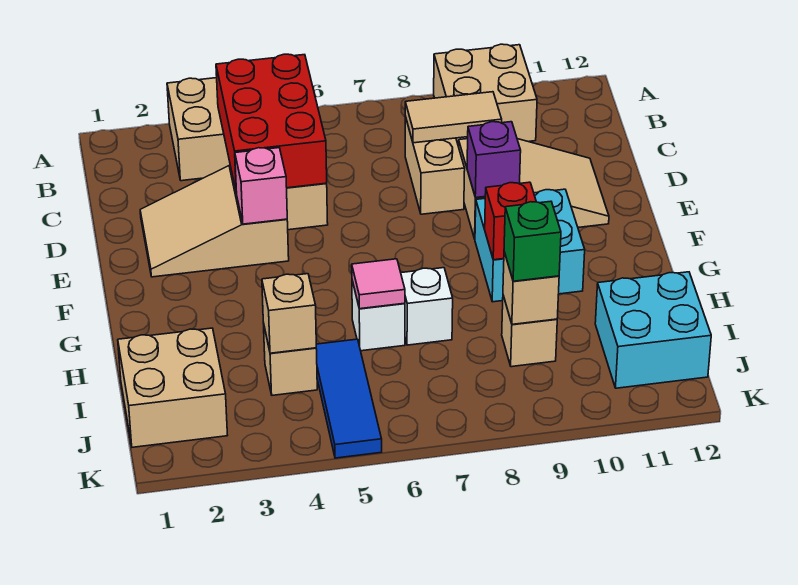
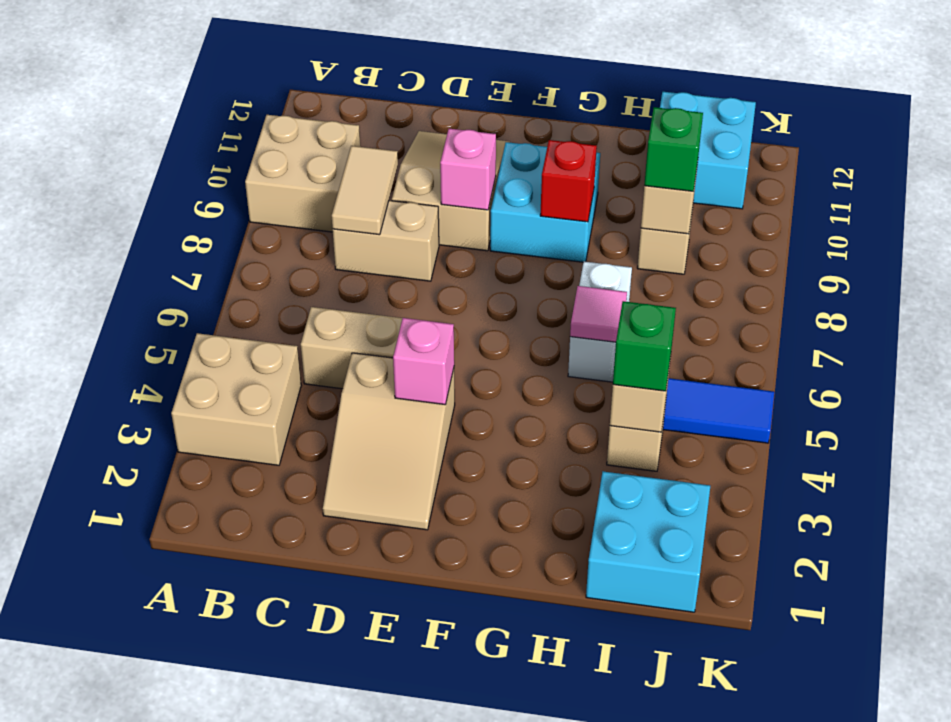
red 2x3 brick [216,54,327,193] -> none
purple 1x1 brick [467,122,521,198] -> pink 1x1 brick [440,129,496,210]
tan 2x2 brick [118,328,228,447] -> cyan 2x2 brick [586,471,710,612]
none -> green 1x1 brick [613,301,676,391]

